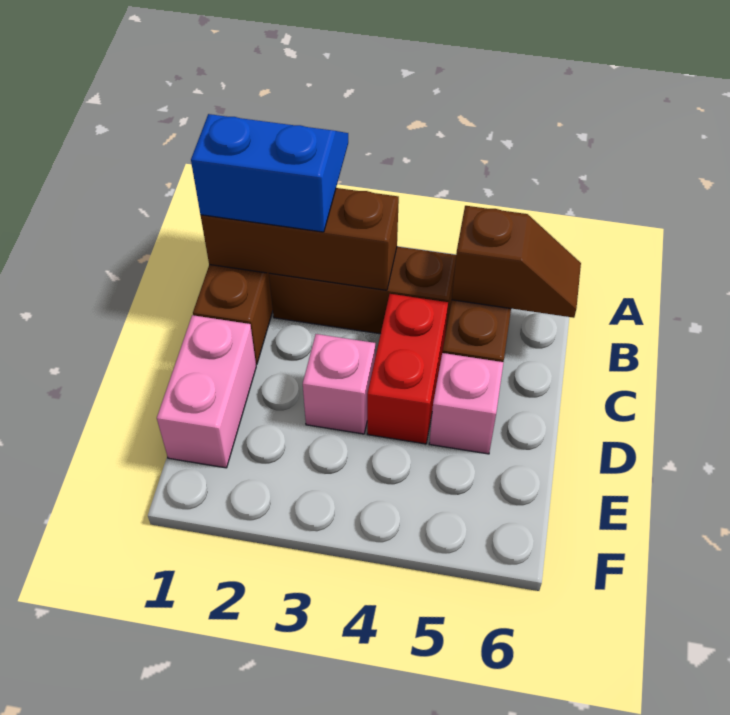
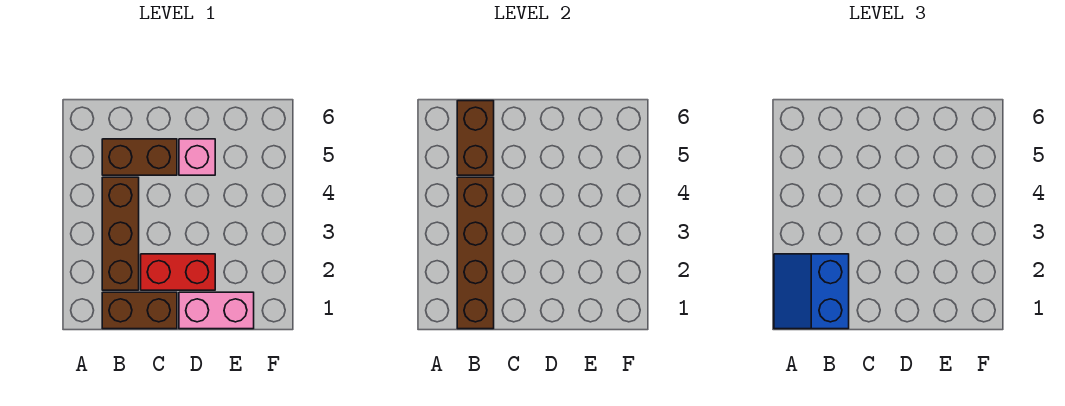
brown 1x3 brick [201,188,399,290] -> brown 1x4 brick [457,177,494,329]
brown 1x2 slope [452,206,581,318] -> brown 1x2 brick [457,101,494,175]
red 1x2 brick [367,294,448,444] -> red 1x2 brick moved to [141,254,215,290]
pink 1x1 brick [303,334,375,434] -> none

